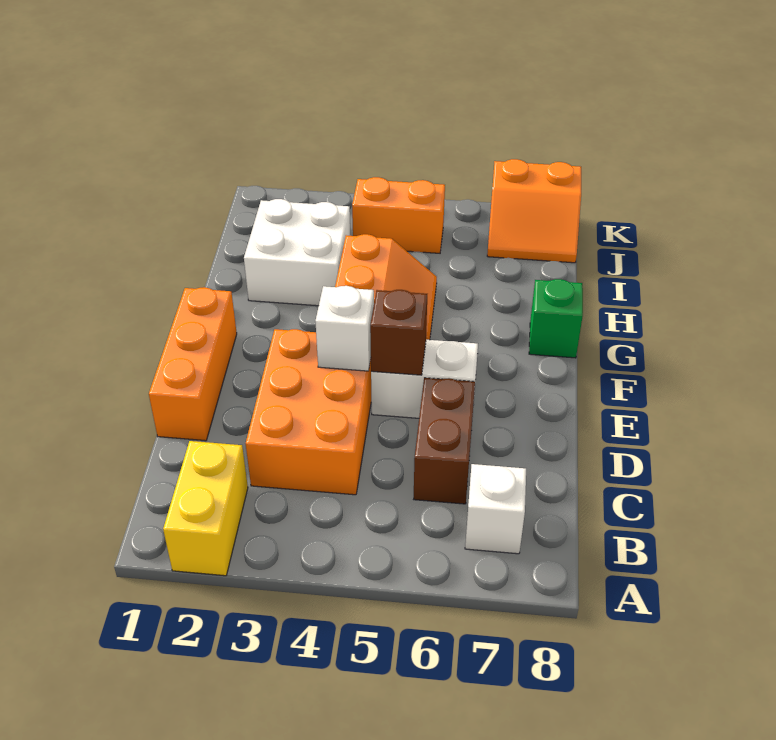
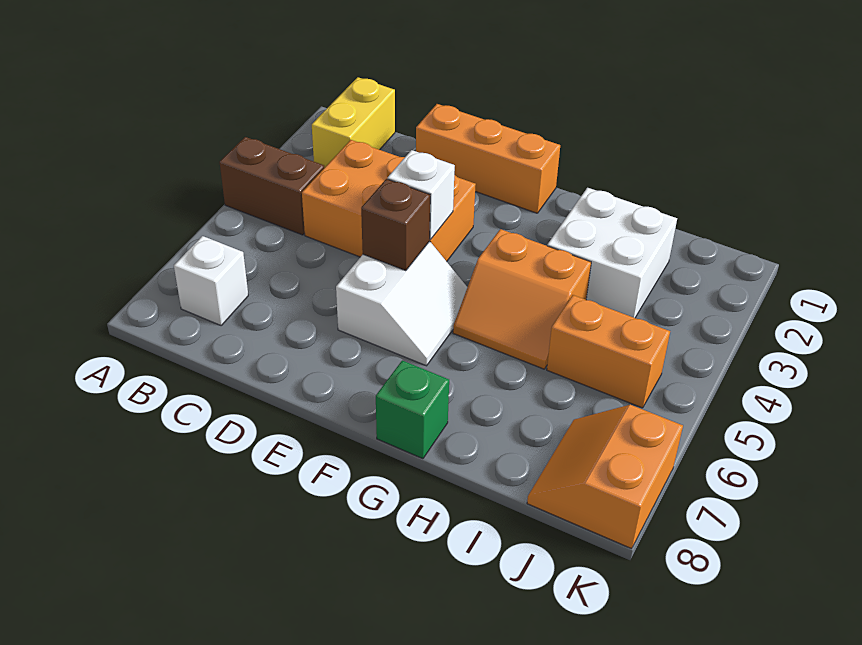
yellow 1x2 brick [163,441,248,576] -> yellow 1x2 brick turned to [312,77,395,168]
brown 1x2 brick [414,378,475,504] -> brown 1x2 brick moved to [220,137,324,235]
orange 1x2 brick [352,177,445,253] -> orange 1x2 brick turned to [547,295,670,408]

